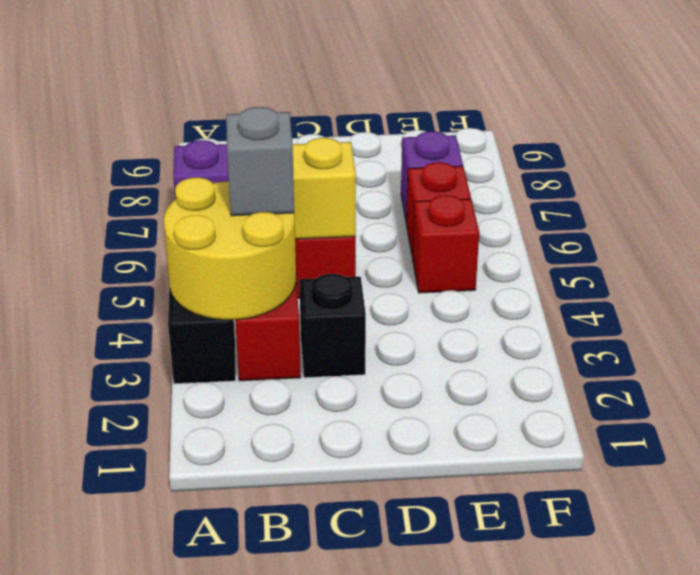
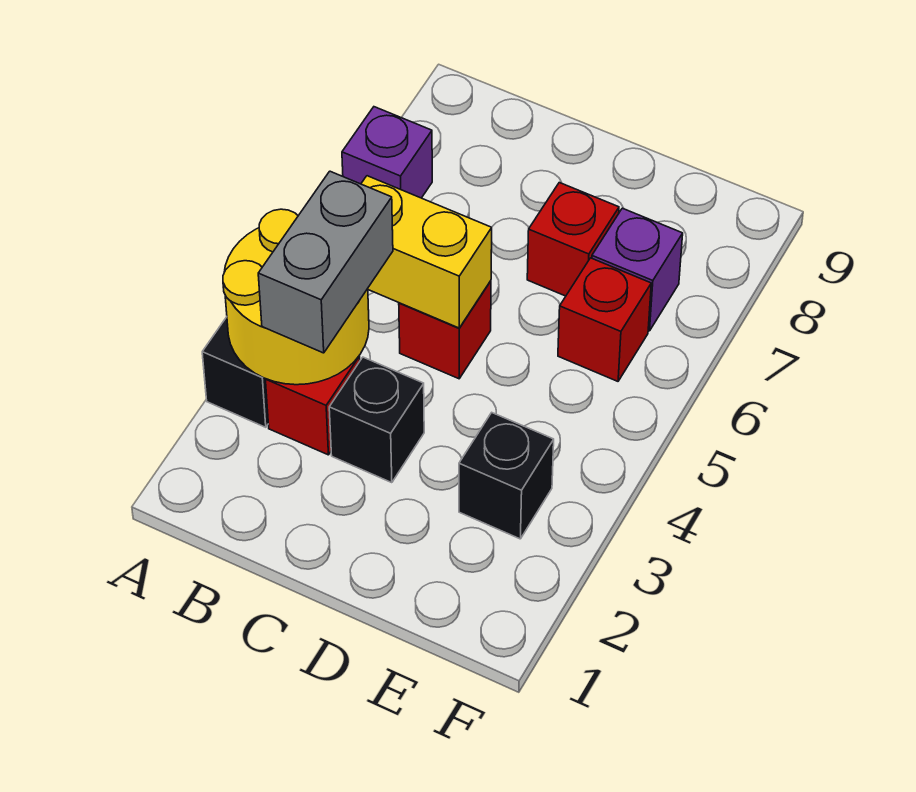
grey 1x1 brick [226,107,294,216] -> grey 1x2 brick [258,171,393,353]
none -> black 1x1 brick [459,413,554,539]
red 1x1 brick [413,195,479,293] -> red 1x1 brick moved to [527,183,619,296]

